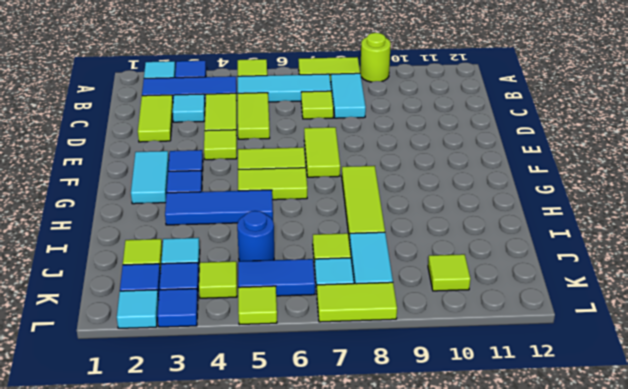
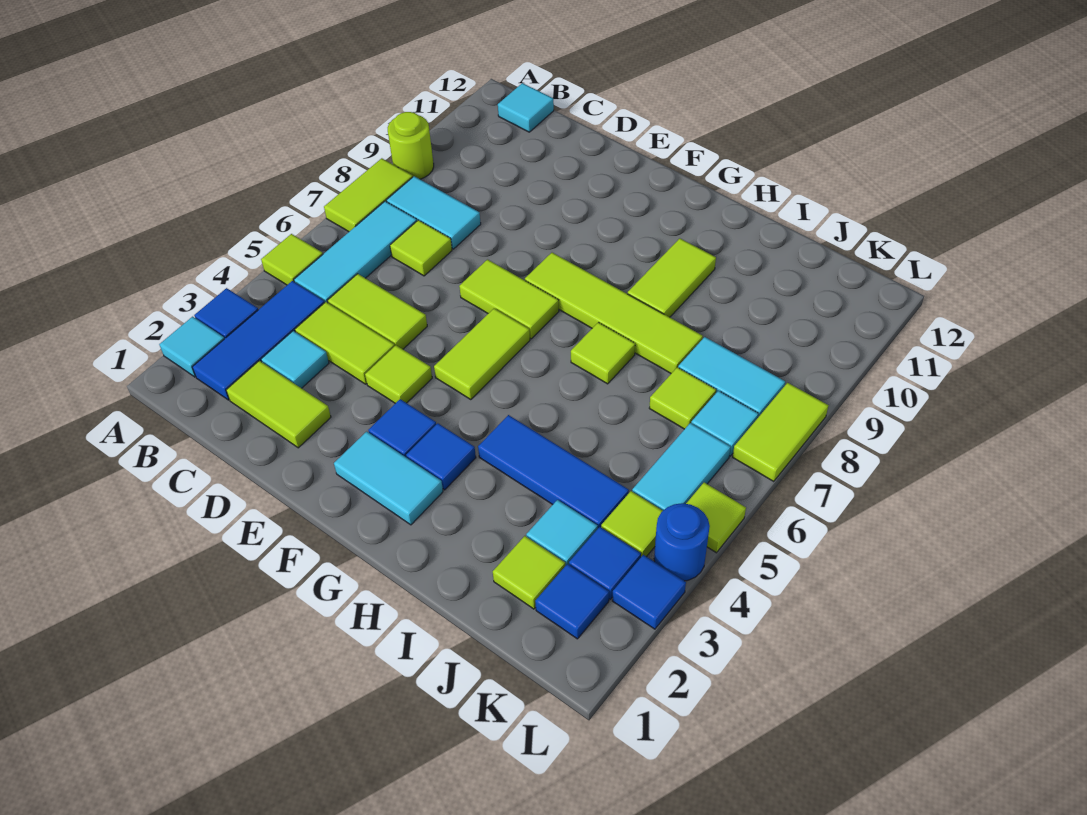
lime 1x2 tile [238,168,307,200] -> lime 1x2 tile moved to [628,238,716,317]
lime 1x3 tile [342,166,385,242] -> lime 1x4 tile [525,253,703,373]
blue 1x3 tile [165,190,273,225] -> blue 1x3 tile turned to [478,415,629,528]
blue 1x1 round brick [237,211,274,261] -> blue 1x1 round brick moved to [654,503,710,581]
blue 1x2 tile [238,259,315,296] -> cyan 1x2 tile [632,423,731,510]
lime 1x1 tile [428,254,470,291] -> lime 1x1 tile moved to [571,322,635,384]
cyan 1x1 tile [117,290,159,328] -> cyan 1x1 tile moved to [498,83,554,132]

